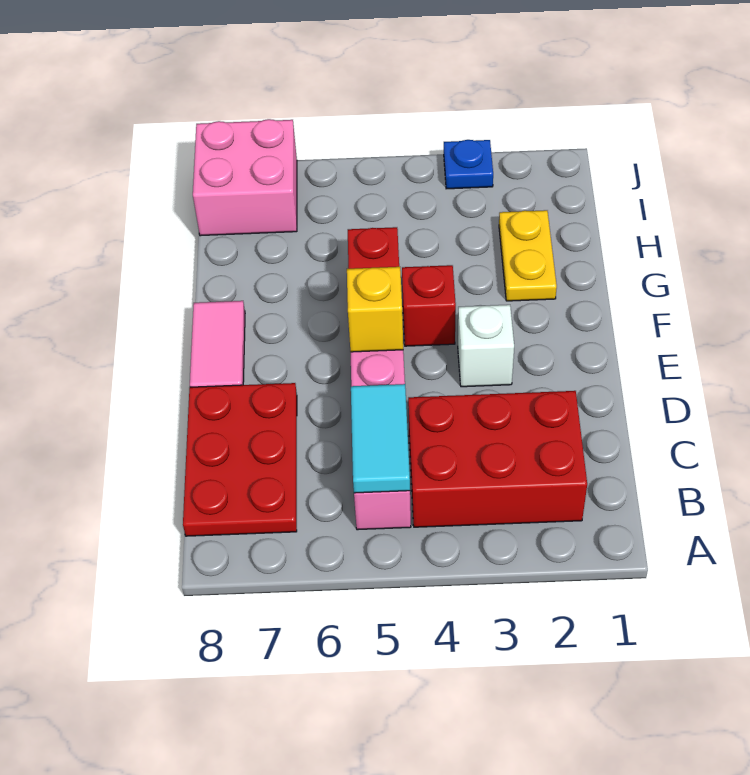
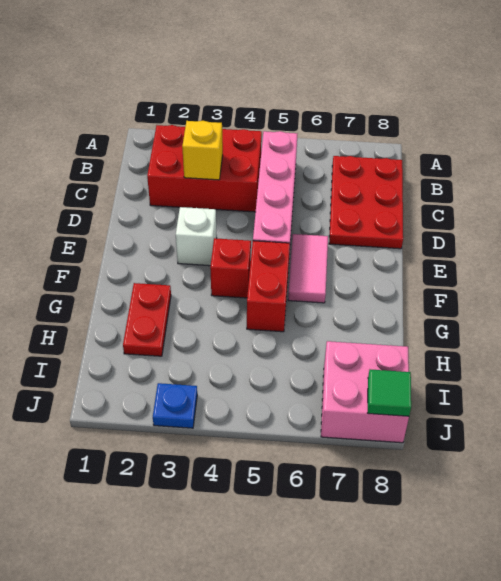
cyan 1x2 tile [351,384,410,493] -> none
yellow 1x1 brick [347,267,403,352] -> yellow 1x1 brick moved to [182,121,223,180]
pink 1x2 tile [190,301,245,387] -> pink 1x2 tile moved to [288,234,328,303]
yellow 1x2 plate [499,210,557,301] -> red 1x2 plate [123,283,171,356]
none -> green 1x1 tile [368,369,411,416]

